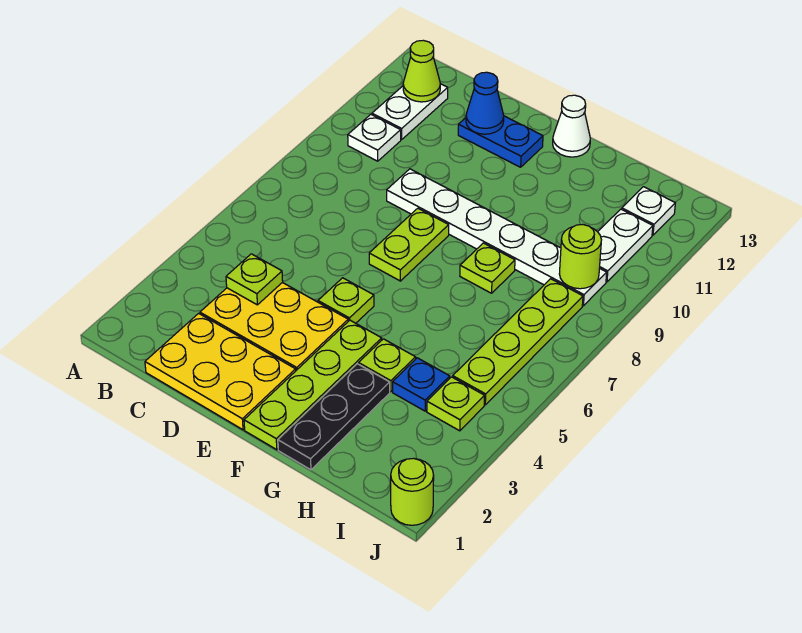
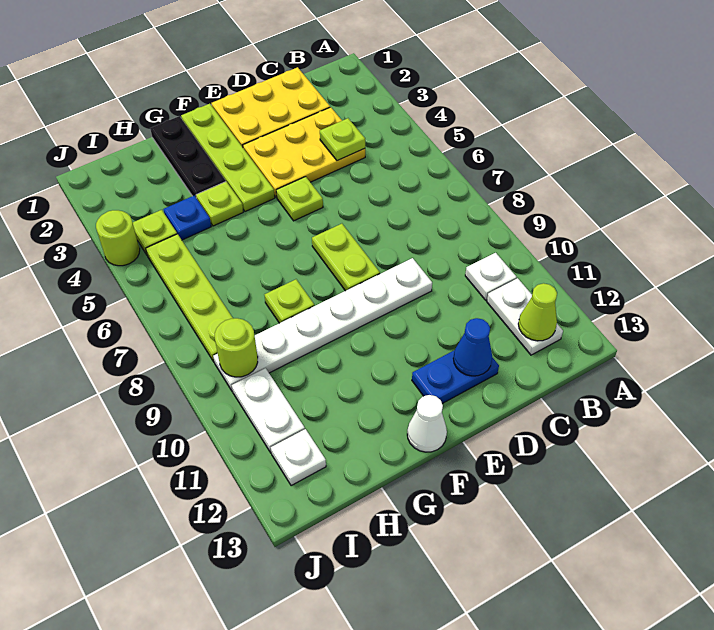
lime 1x1 round brick [391,458,434,525] -> lime 1x1 round brick moved to [96,210,140,266]

